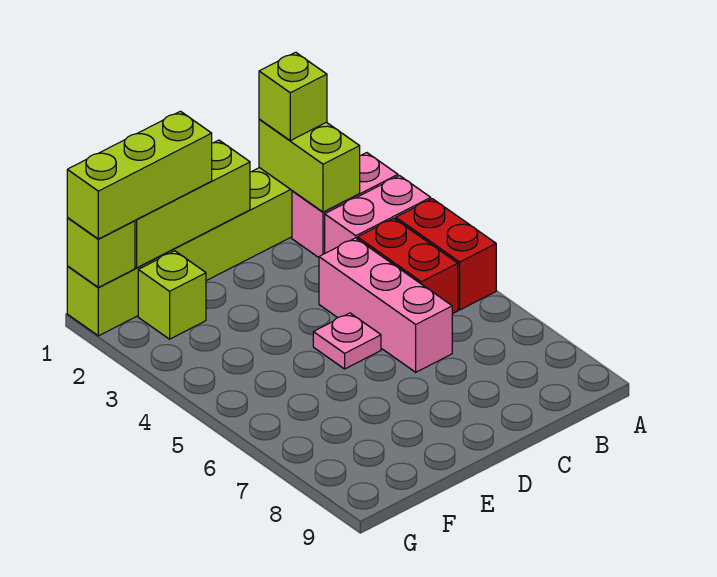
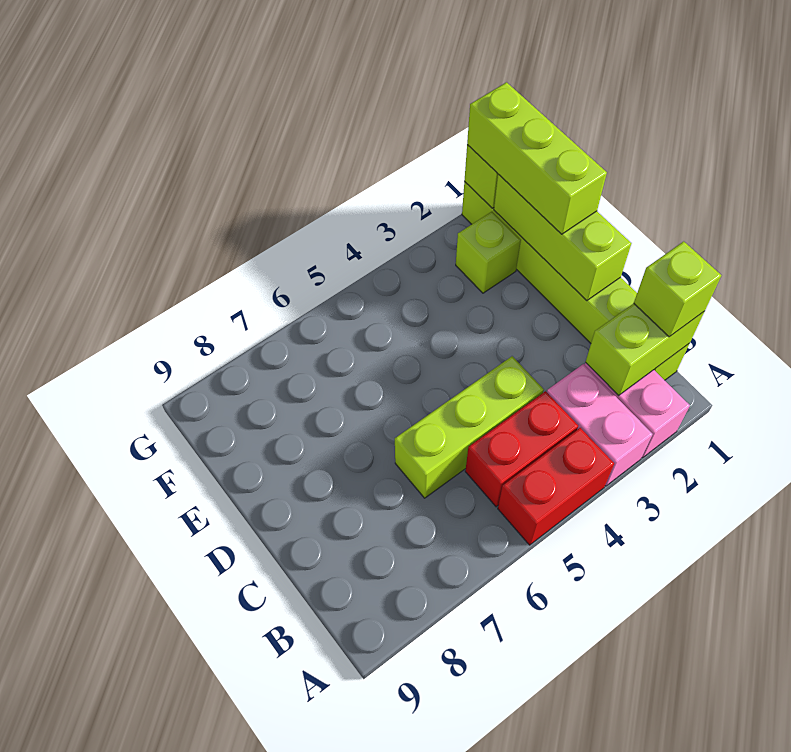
pink 1x3 brick [319,238,452,372] -> lime 1x3 brick [395,356,544,498]
pink 1x1 plate [313,313,381,369] -> none

